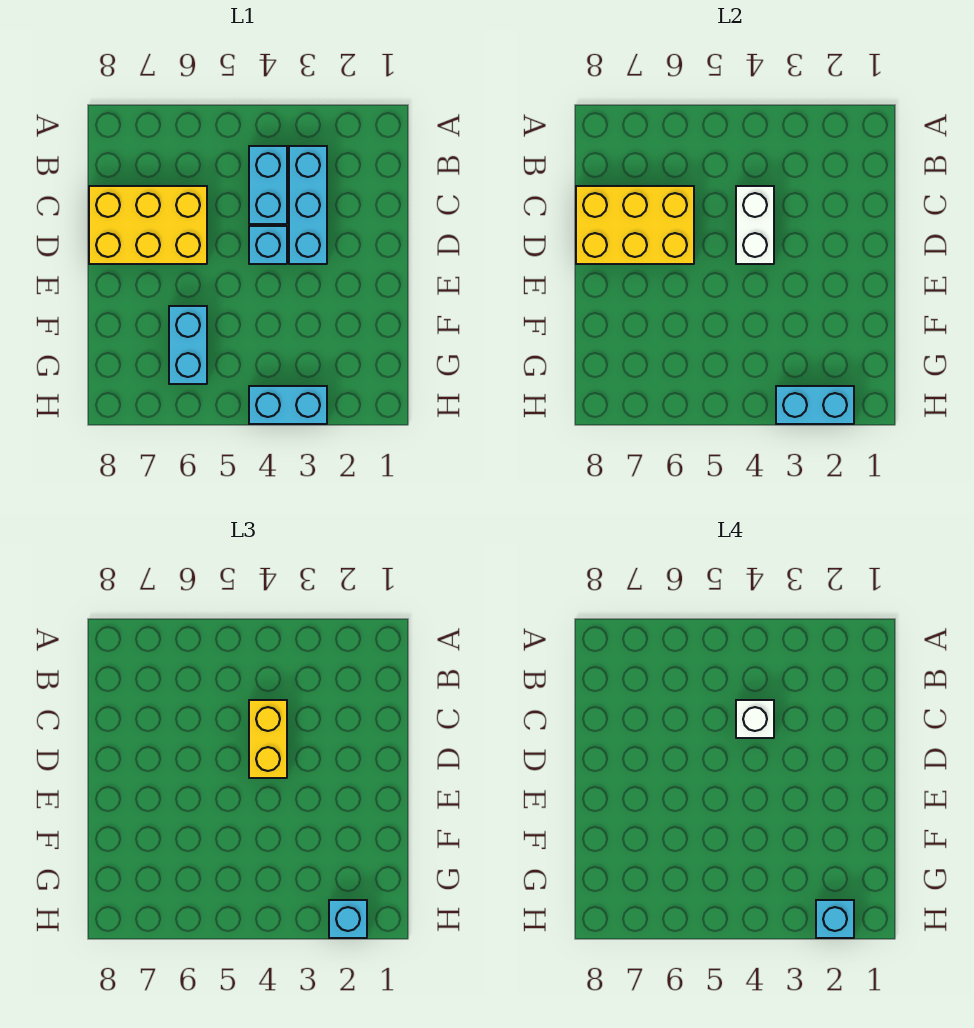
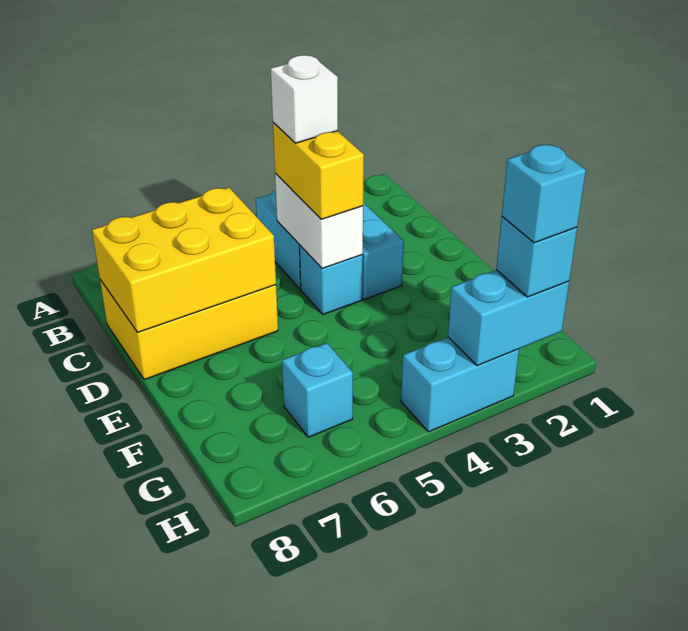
cyan 1x2 brick [169,306,207,384] -> cyan 1x1 brick [282,343,353,437]

